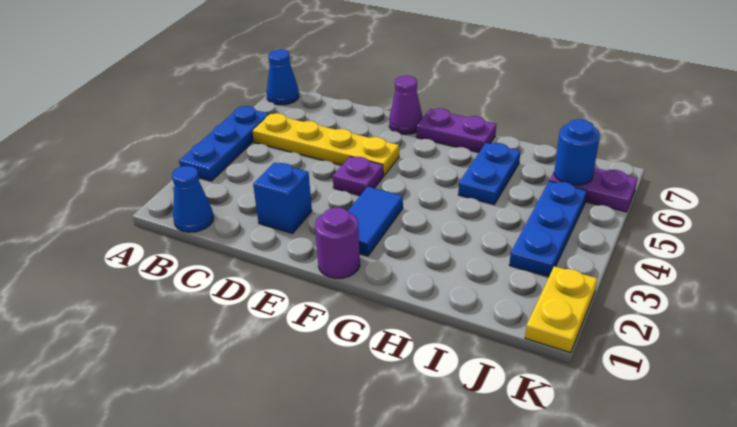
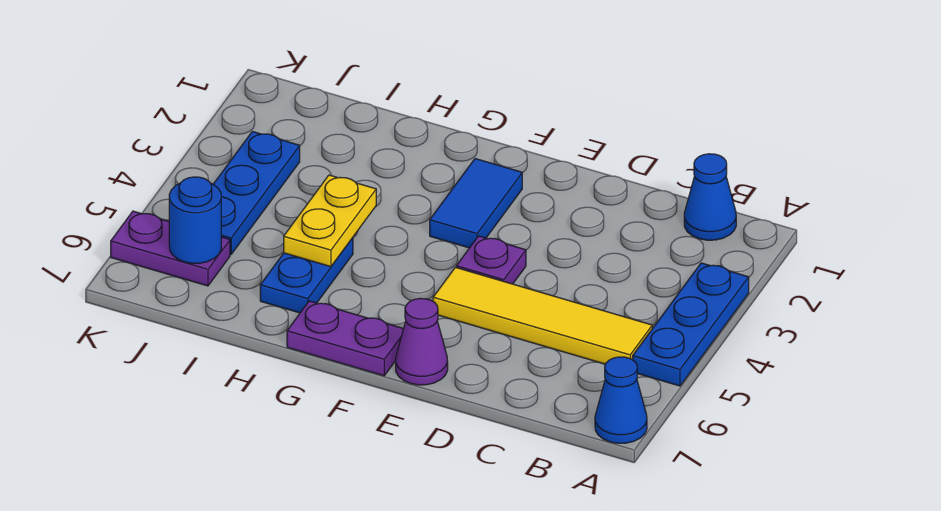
yellow 1x4 plate [253,113,399,176] -> yellow 1x4 tile [433,267,652,364]
blue 1x1 brick [253,163,312,233] -> none
purple 1x1 round brick [315,208,360,278] -> none
yellow 1x2 plate [525,266,598,353] -> yellow 1x2 plate moved to [284,175,376,267]

